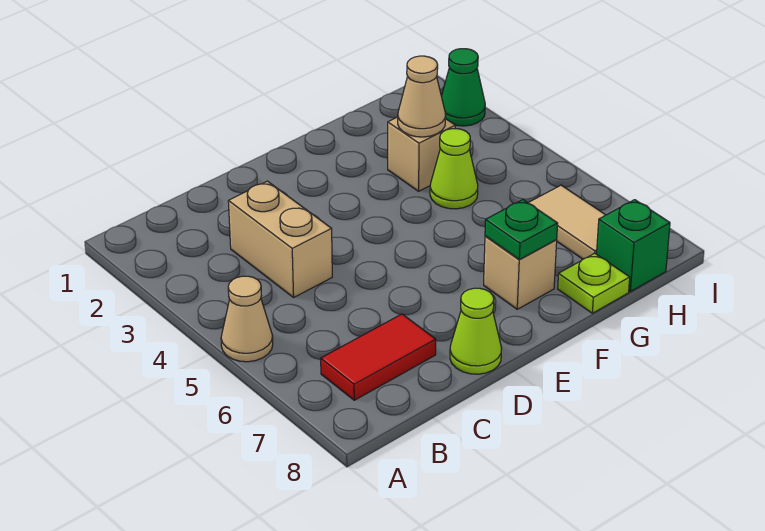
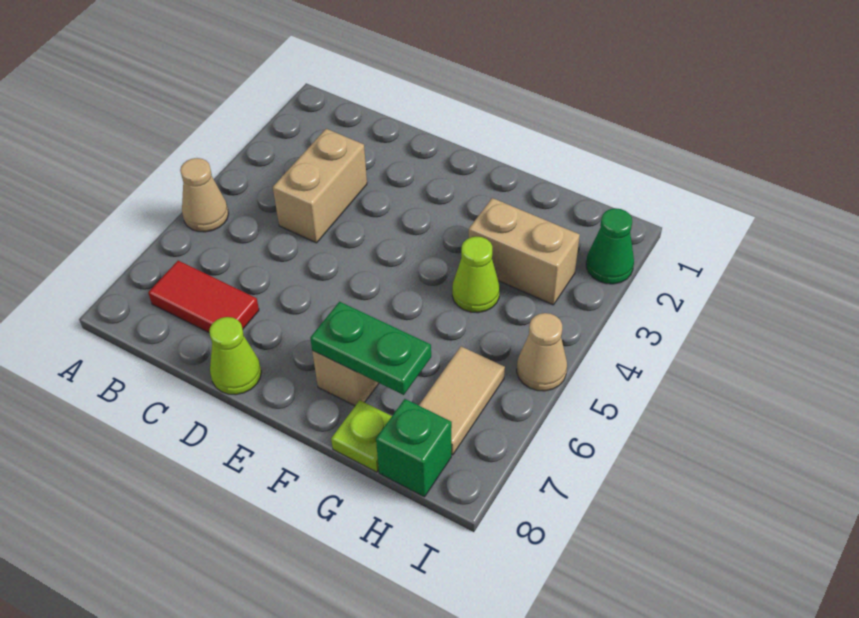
green 1x1 plate [485,200,558,259] -> green 1x2 plate [310,302,431,395]
tan 1x1 brick [388,117,455,191] -> tan 1x2 brick [469,198,580,305]
tan 1x1 cone [398,56,446,137] -> tan 1x1 cone moved to [517,313,567,391]

